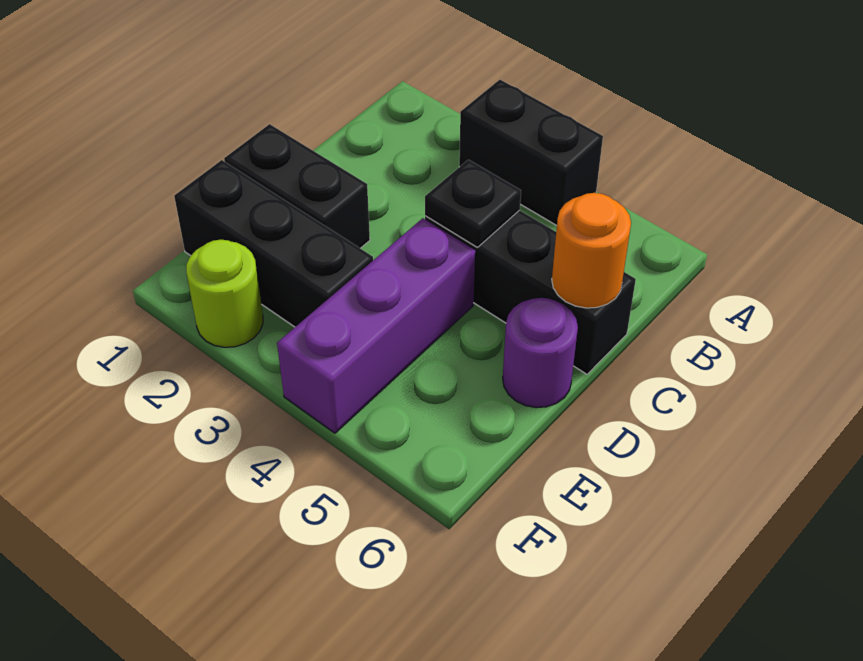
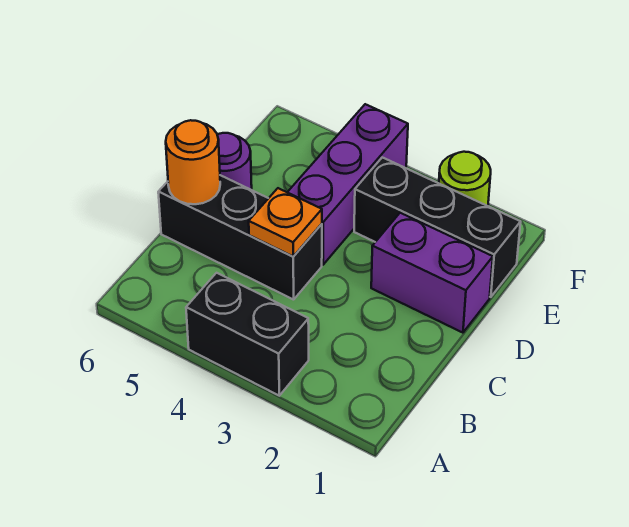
black 1x1 plate [425,160,521,247] -> orange 1x1 plate [249,188,322,256]
black 1x2 brick [224,124,370,248] -> purple 1x2 brick [371,213,493,333]

